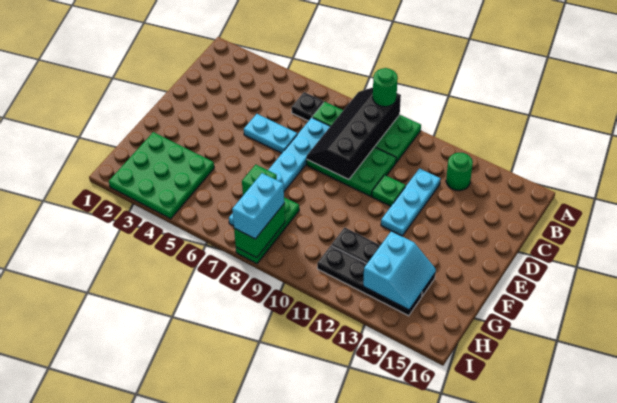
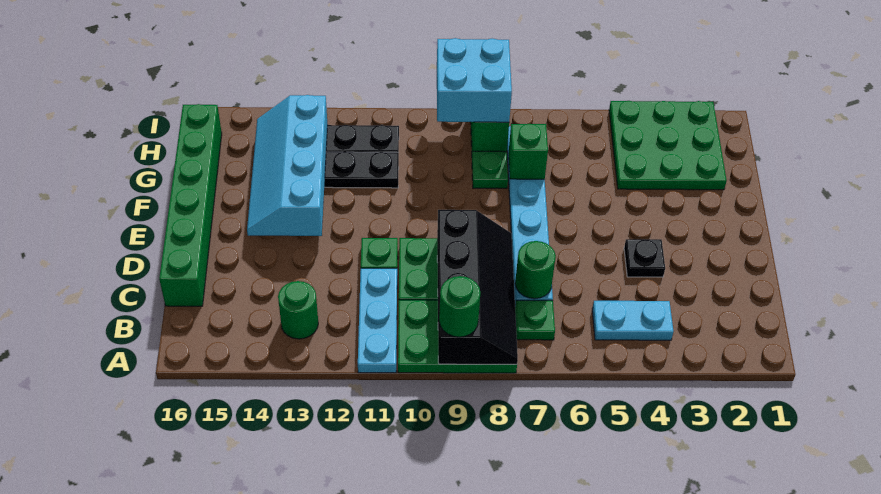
black 1x1 plate [291,92,324,121] -> black 1x1 plate moved to [624,239,665,277]
none -> green 1x1 round brick [515,241,556,299]
cyan 1x3 plate [381,169,441,236] -> cyan 1x3 plate moved to [358,268,397,373]
none -> green 1x6 brick [159,104,222,306]
cyan 1x2 plate [244,114,297,153] -> cyan 1x2 plate moved to [592,301,674,340]
cyan 2x2 slope [363,231,436,310] -> cyan 2x4 slope [247,95,328,236]
cyan 1x2 brick [232,173,284,239] -> cyan 2x2 brick [437,38,512,122]

